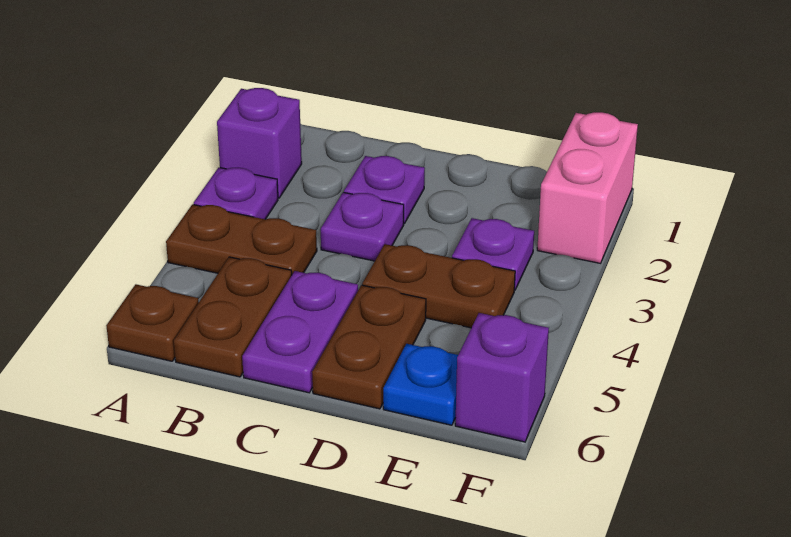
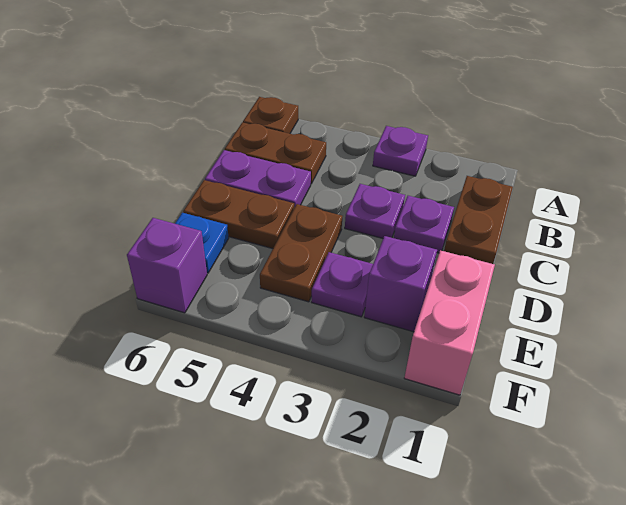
purple 1x1 brick [217,88,302,198] -> purple 1x1 brick moved to [364,236,437,332]
brown 1x2 plate [166,204,317,274] -> brown 1x2 plate moved to [444,176,513,264]
pink 1x2 brick [537,112,638,263] -> pink 1x2 brick turned to [404,250,495,395]

